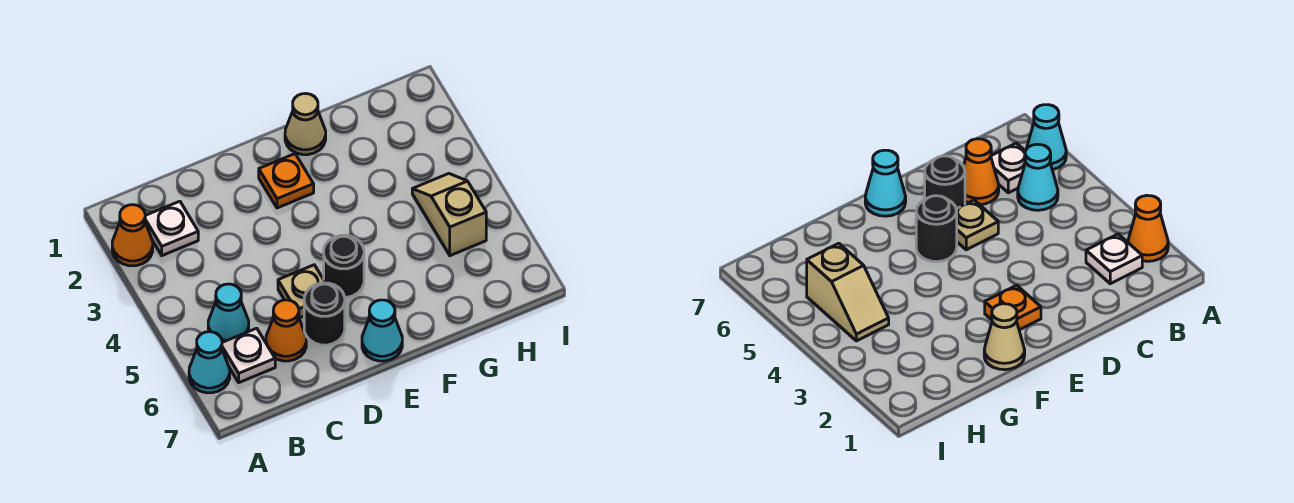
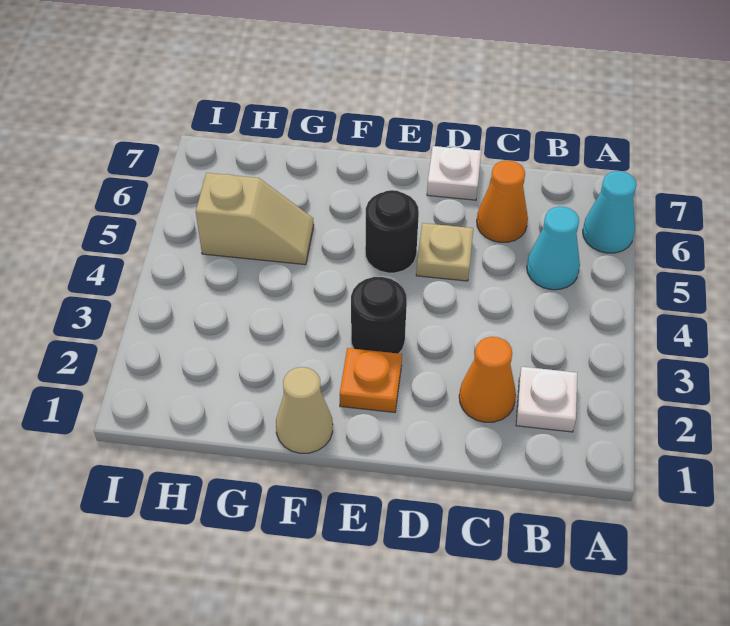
orange 1x1 cone [112,205,153,266] -> orange 1x1 cone moved to [459,337,516,422]
white 1x1 plate [222,328,275,383] -> white 1x1 plate moved to [427,146,481,200]
black 1x1 round brick [304,283,345,345] -> black 1x1 round brick moved to [351,277,407,354]
cyan 1x1 cone [362,300,402,361] -> none
tan 1x2 slope [412,174,486,256] -> tan 1x2 slope turned to [196,173,314,265]

